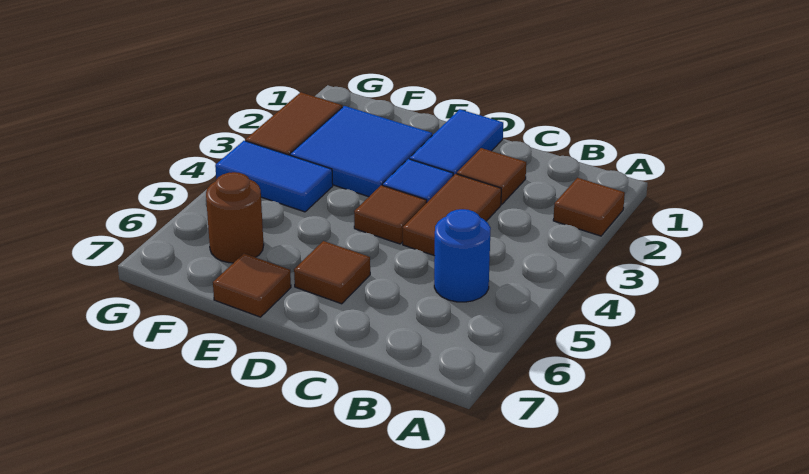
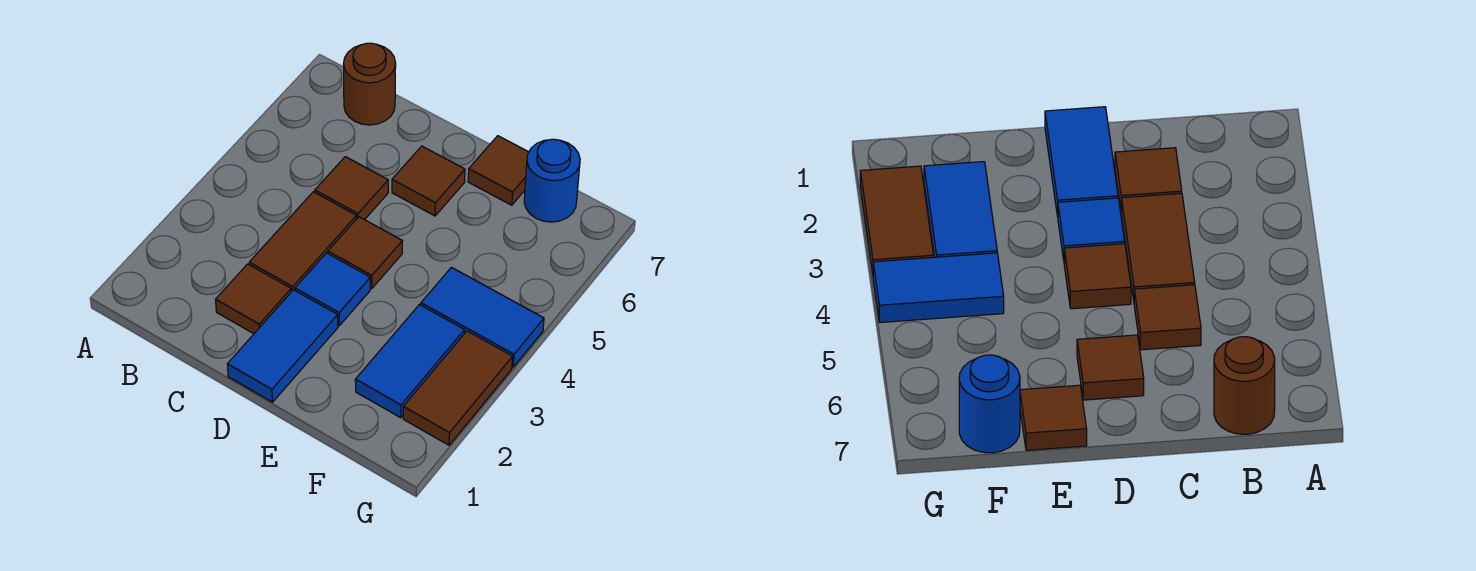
brown 1x1 tile [553,178,625,236] -> brown 1x1 tile moved to [315,157,388,220]
blue 1x1 round brick [434,209,491,302] -> blue 1x1 round brick moved to [524,139,580,222]
blue 2x2 tile [290,106,432,197] -> blue 1x2 tile [355,305,465,418]
brown 1x1 round brick [206,172,264,263] -> brown 1x1 round brick moved to [344,43,396,125]

